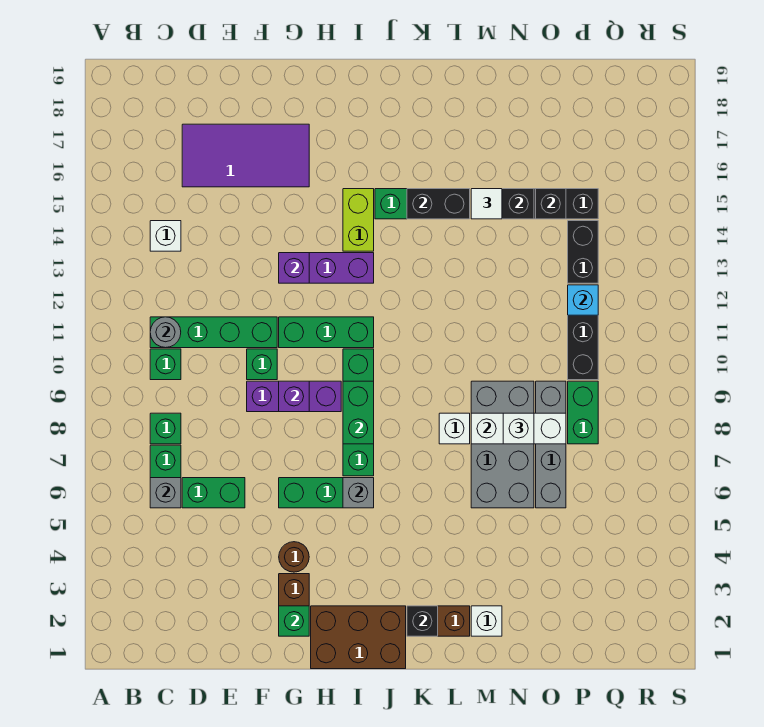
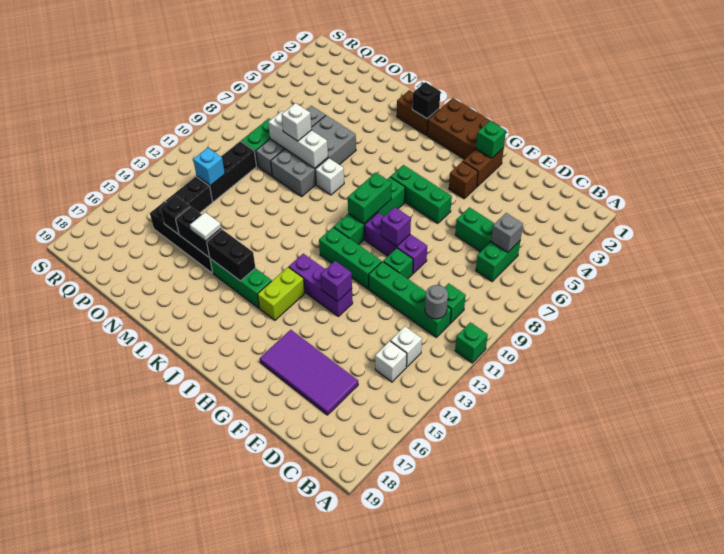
green 1x1 brick [150,413,181,444] -> green 1x1 brick moved to [455,322,488,363]
brown 1x1 round brick [279,542,309,572] -> brown 1x1 brick [449,162,478,199]
grey 1x1 brick [343,478,374,508] -> none
white 1x1 brick [471,606,502,636] -> white 1x1 brick moved to [390,326,422,367]

